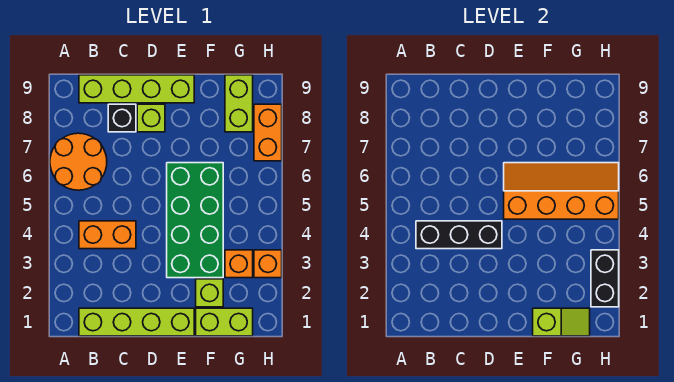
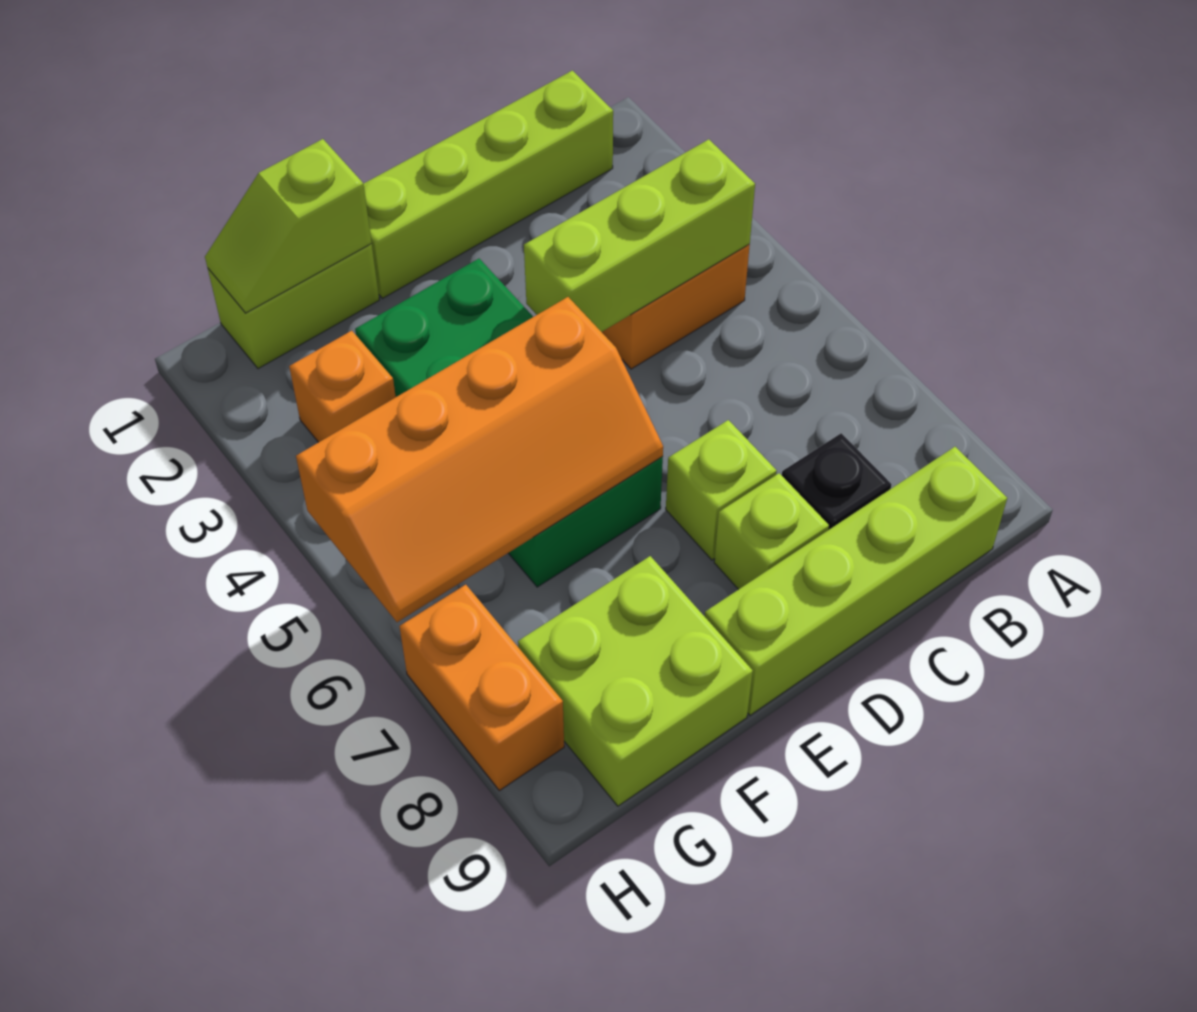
orange 2x2 round brick [50,133,107,190] -> none
black 1x3 brick [416,221,502,249] -> lime 1x3 brick [524,139,755,332]
lime 1x1 brick [196,279,223,307] -> lime 1x1 brick moved to [666,420,777,560]
lime 1x2 brick [225,75,253,132] -> lime 2x2 brick [518,556,753,806]
black 1x2 brick [591,250,619,307] -> none
orange 1x1 brick [254,250,282,278] -> none

